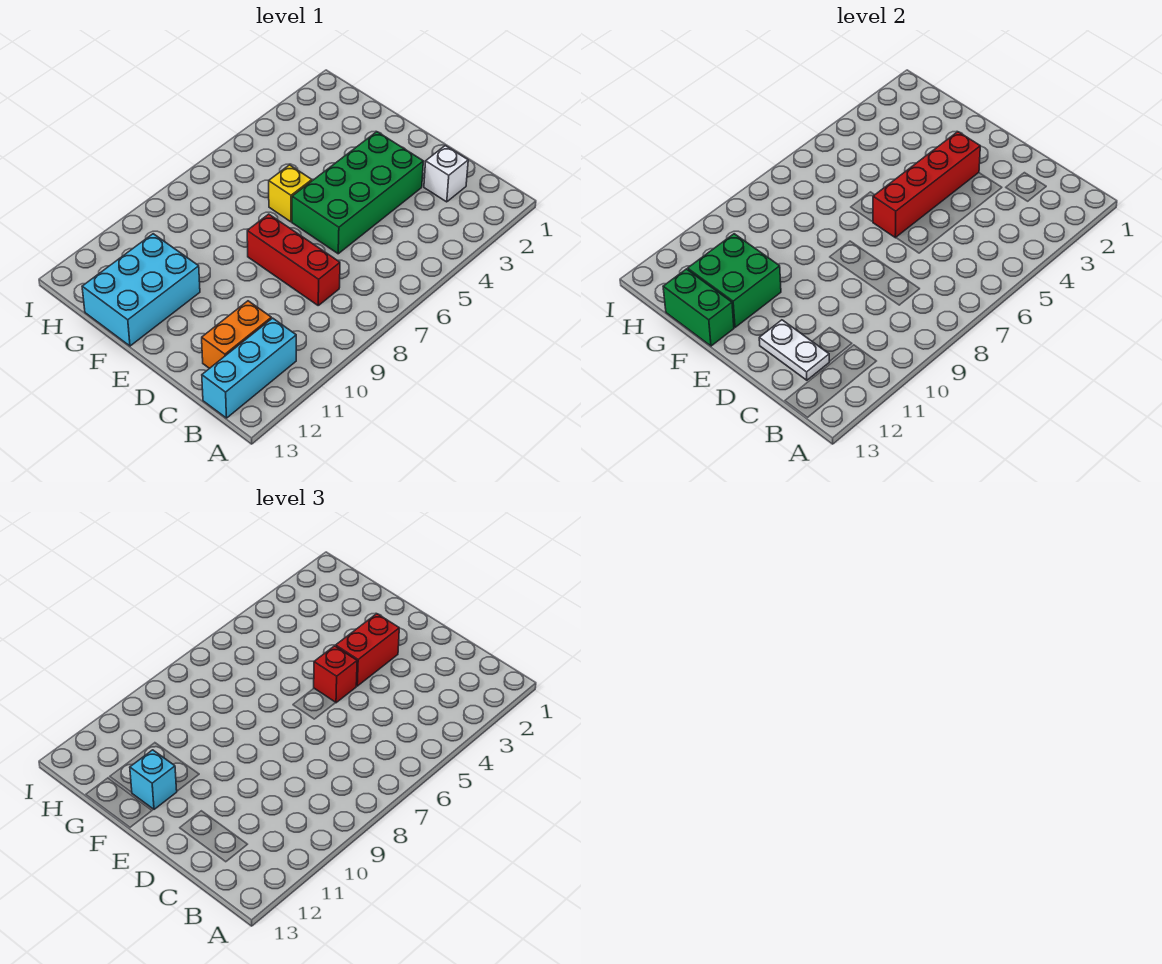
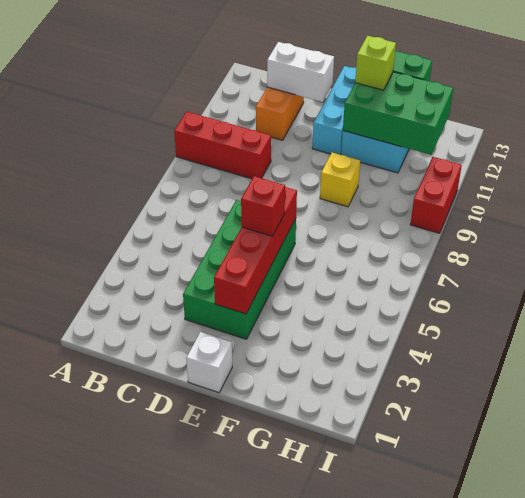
cyan 1x3 brick [202,318,296,418] -> cyan 1x3 brick moved to [312,66,356,155]
white 1x1 brick [424,146,468,202] -> white 1x1 brick moved to [186,332,232,393]
red 1x3 brick [247,214,340,305] -> red 1x3 brick moved to [174,112,271,179]
white 1x2 plate [759,320,829,380] -> white 1x2 brick [267,42,334,102]
red 1x2 brick [336,614,399,686] -> red 1x2 brick moved to [410,157,462,233]
yellow 1x1 brick [269,165,312,222] -> yellow 1x1 brick moved to [320,153,360,207]
green 2x2 brick [688,234,781,327] -> green 2x3 brick [343,72,453,155]
cyan 1x1 brick [130,750,177,809] -> lime 1x1 brick [355,36,396,90]

